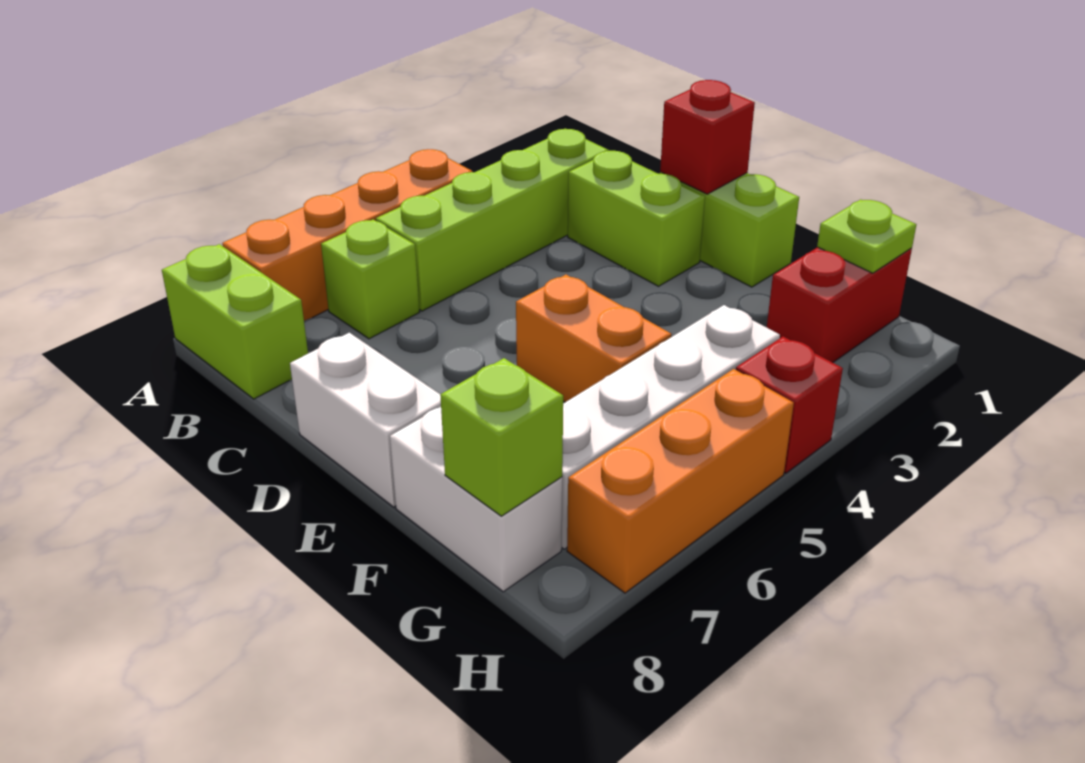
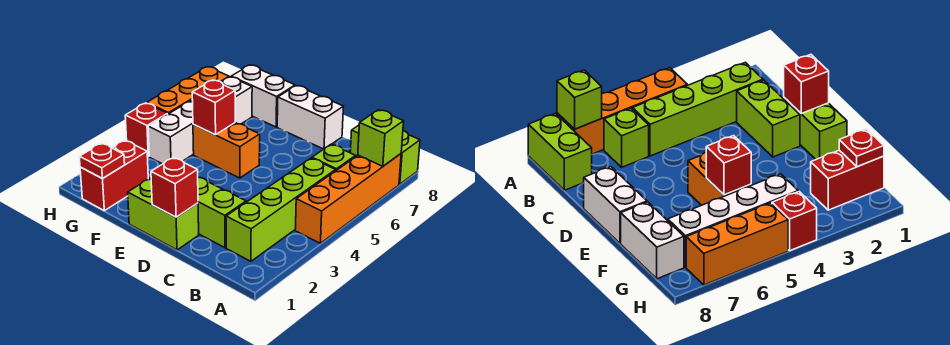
none -> red 1x1 brick [192,80,235,135]
lime 1x1 plate [817,199,916,273] -> red 1x1 plate [79,143,125,179]
lime 1x1 brick [440,358,563,516] -> lime 1x1 brick moved to [358,110,404,166]

